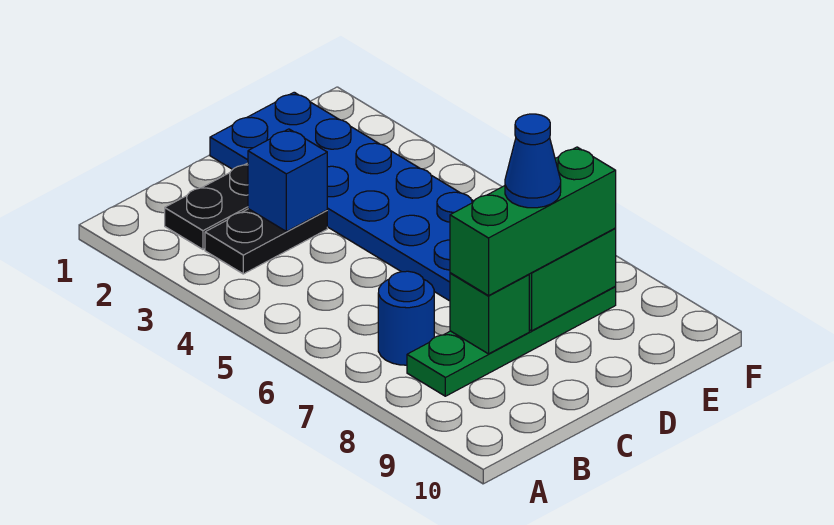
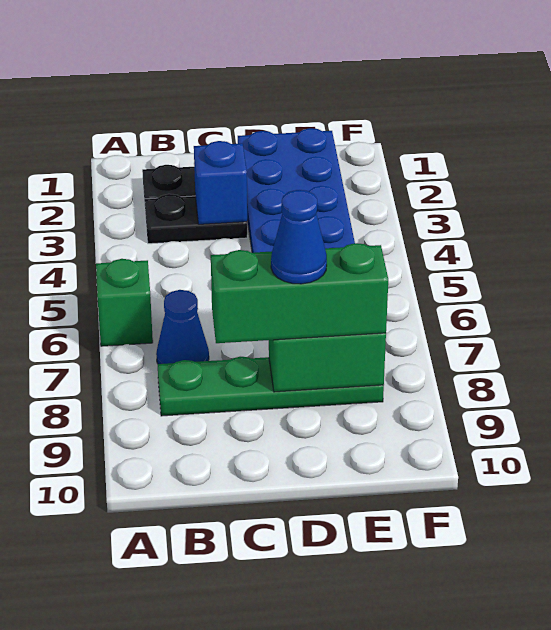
blue 1x1 round brick [378,271,434,365] -> blue 1x1 cone [156,290,209,364]
green 1x1 brick [450,273,529,354] -> green 1x1 brick moved to [96,259,153,346]

